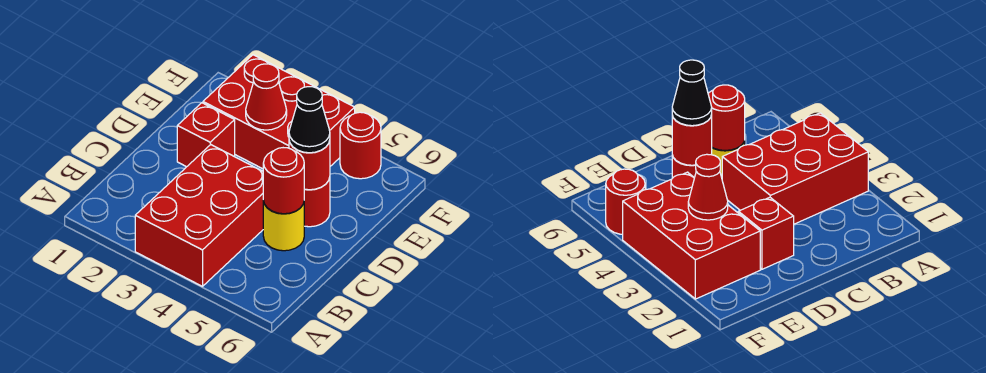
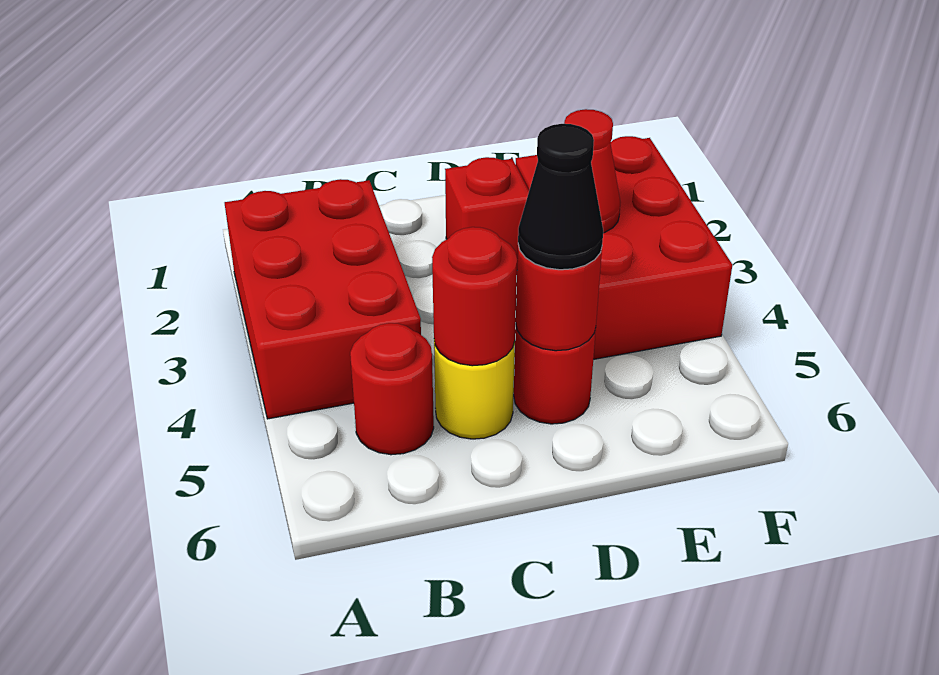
red 2x3 brick [135,145,263,286] -> red 2x3 brick turned to [225,179,421,419]
red 1x1 round brick [340,112,381,179] -> red 1x1 round brick moved to [350,323,434,455]

